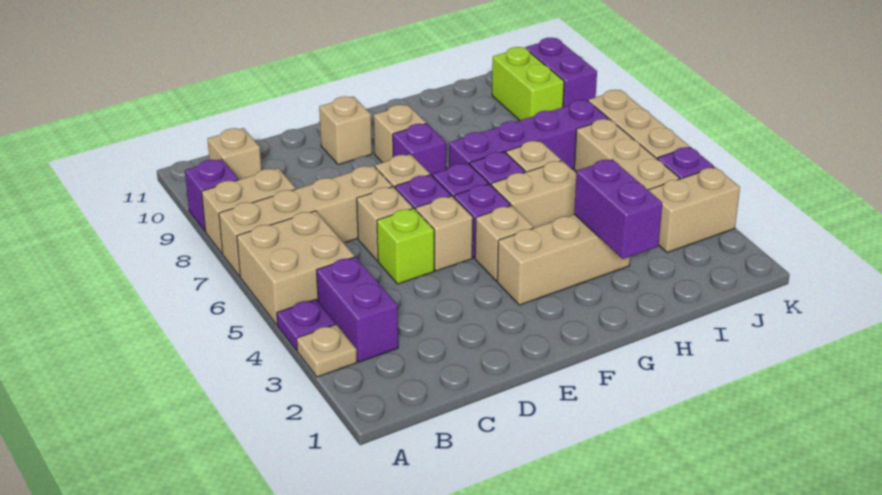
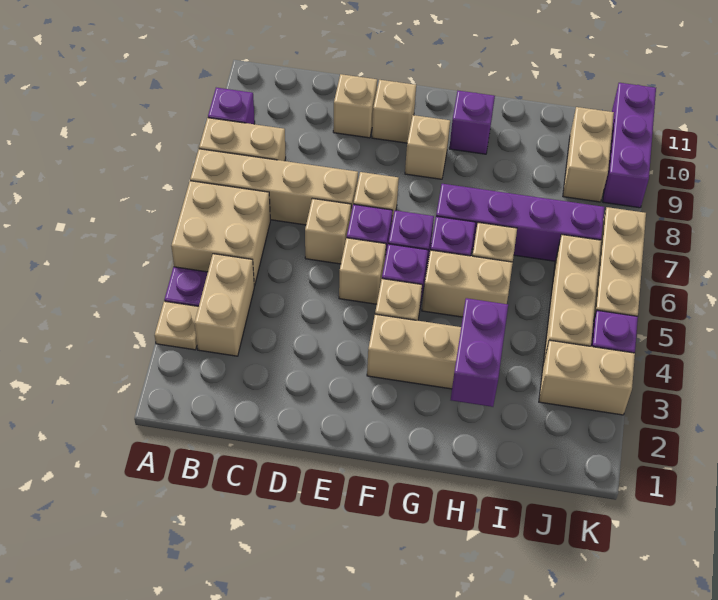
purple 1x2 brick [317,257,398,362] -> tan 1x2 brick [195,254,254,356]
tan 1x1 brick [207,128,262,180] -> tan 1x1 brick moved to [333,74,377,138]
lime 1x1 brick [377,208,434,284] -> none
purple 1x1 brick [393,124,446,176] -> purple 1x1 brick moved to [449,90,495,154]
lime 1x2 brick [492,47,564,120] -> tan 1x2 brick [563,107,614,202]
purple 1x2 brick [526,38,597,107] -> purple 1x3 brick [603,83,656,208]

